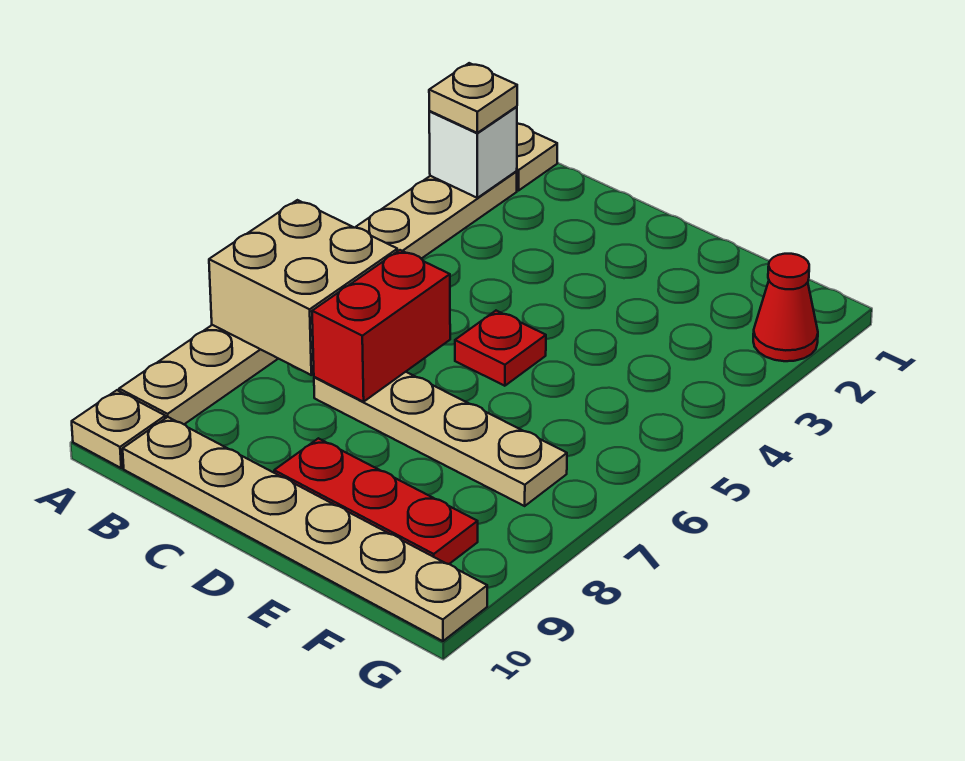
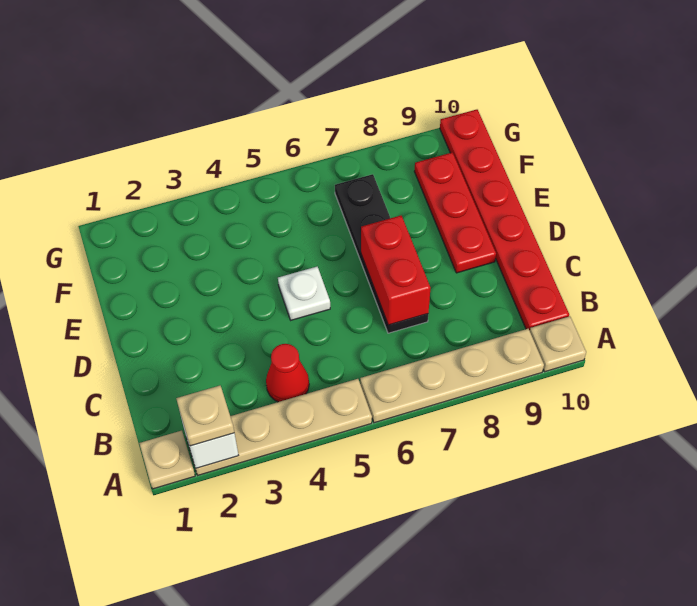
tan 2x2 brick [209,200,398,375] -> none
tan 1x6 plate [123,417,487,641] -> red 1x6 plate [440,110,569,331]
red 1x2 brick [312,250,450,402] -> red 1x2 brick turned to [361,216,430,325]
tan 1x4 plate [314,372,567,506] -> black 1x4 plate [335,174,428,333]
red 1x1 plate [455,311,546,386] -> white 1x1 plate [278,267,330,320]
red 1x1 cone [753,254,818,361] -> red 1x1 cone moved to [266,344,309,402]

